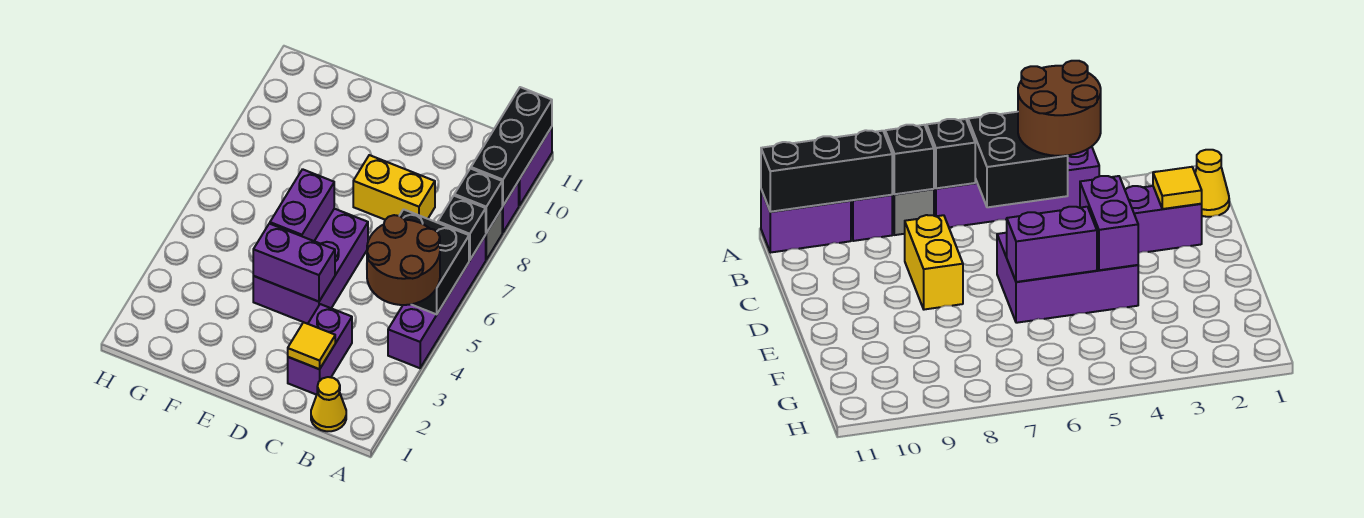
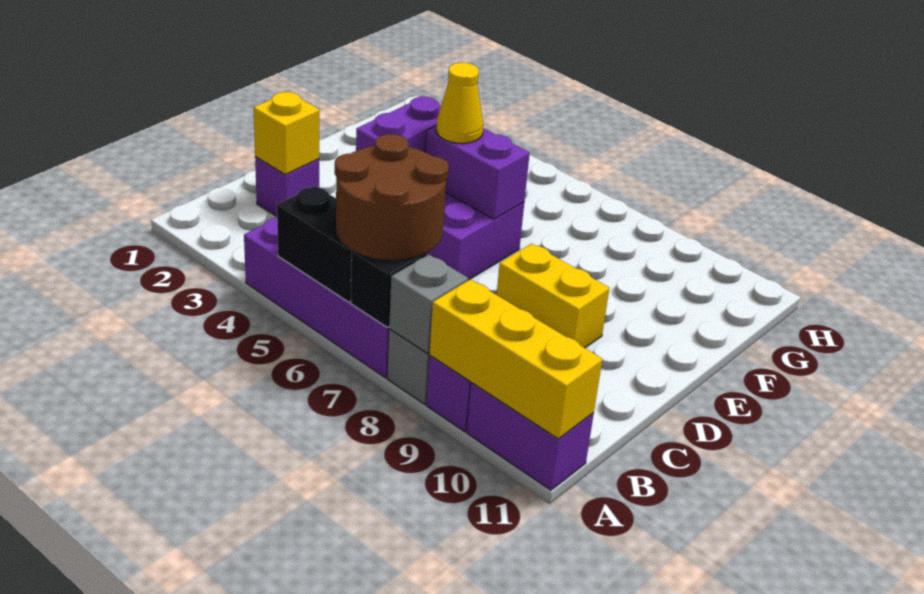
brown 2x2 round brick [367,215,440,305] -> brown 2x2 round brick moved to [335,134,449,260]
black 2x2 brick [400,209,469,314] -> black 1x2 brick [277,186,352,302]
black 1x1 brick [454,168,502,233] -> grey 1x1 brick [389,255,468,354]
black 1x3 brick [471,87,552,206] -> yellow 1x3 brick [429,279,602,439]
yellow 1x1 cone [311,377,346,431] -> yellow 1x1 cone moved to [436,63,483,143]
purple 1x2 brick [288,304,352,395] -> purple 1x1 brick [255,157,319,216]
yellow 1x1 tile [288,322,335,369] -> yellow 1x1 brick [254,92,319,175]
yellow 1x2 brick [353,155,435,220] -> yellow 1x2 brick turned to [497,243,609,348]

